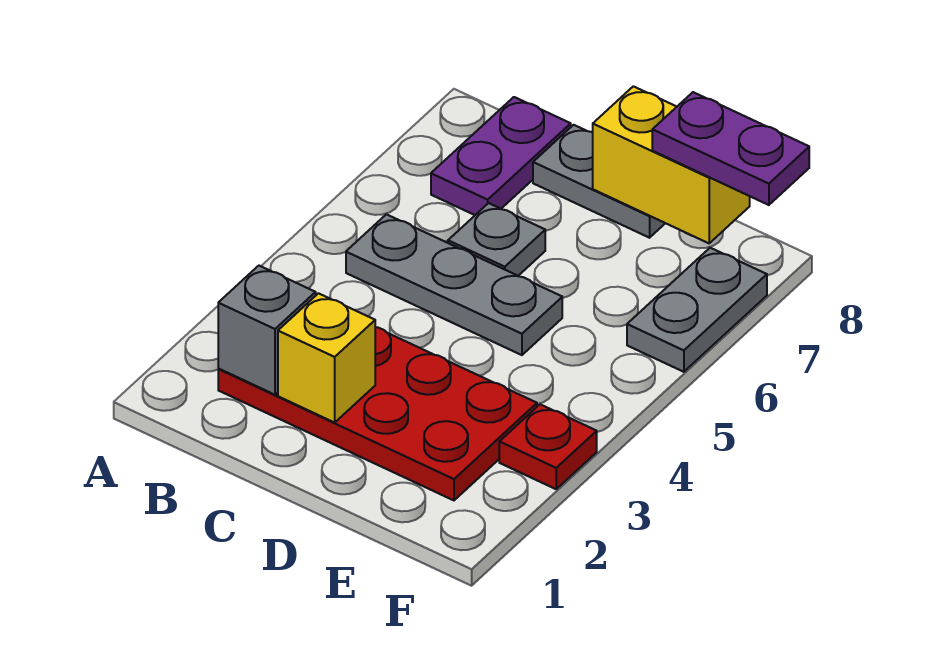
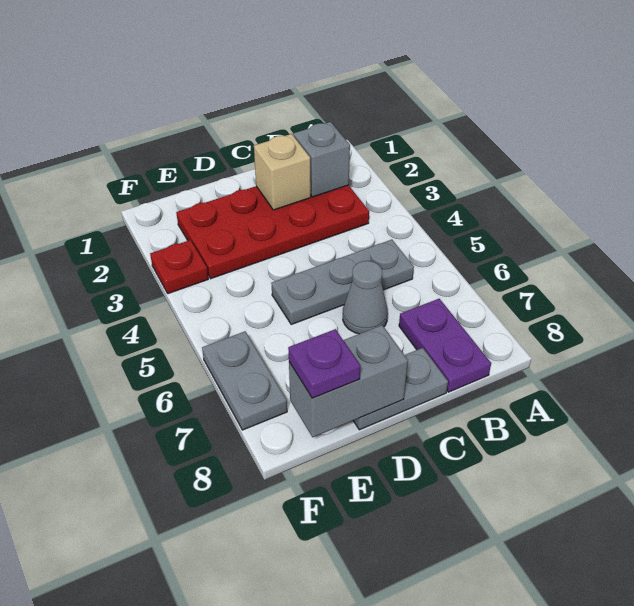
yellow 1x1 brick [278,293,375,423] -> tan 1x1 brick [254,134,311,210]
grey 1x1 plate [448,203,545,276] -> grey 1x1 cone [343,261,388,334]
yellow 1x2 brick [593,86,750,243] -> grey 1x2 brick [289,325,408,437]
purple 1x2 plate [652,92,809,205] -> purple 1x1 plate [288,329,360,398]

